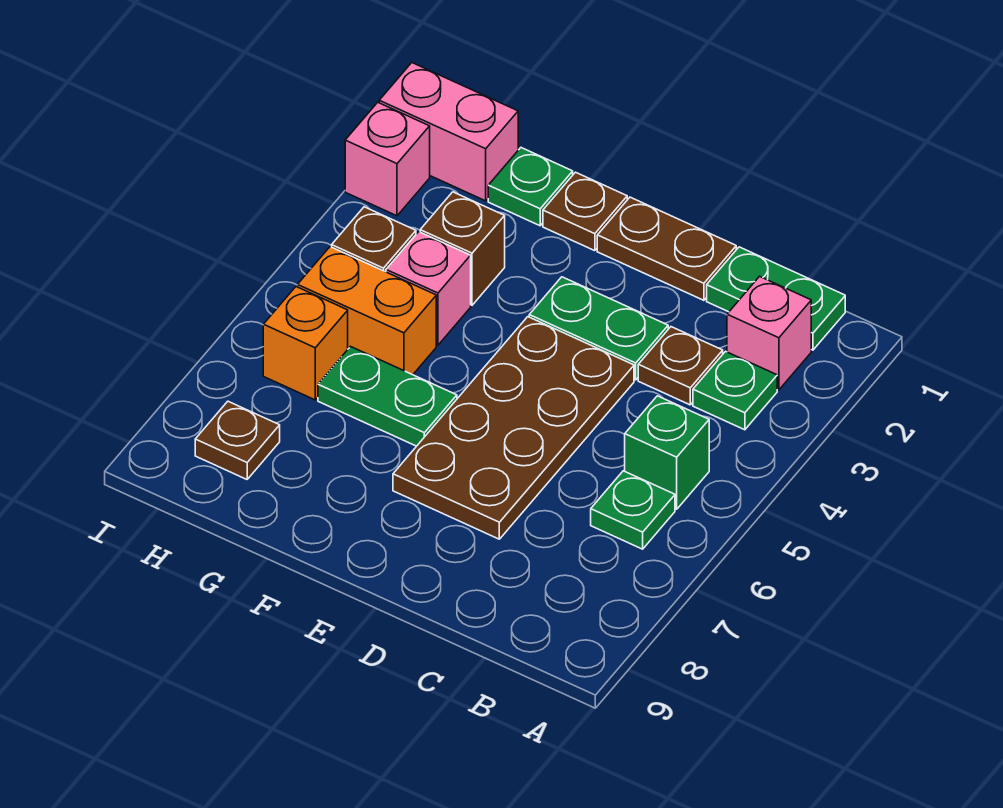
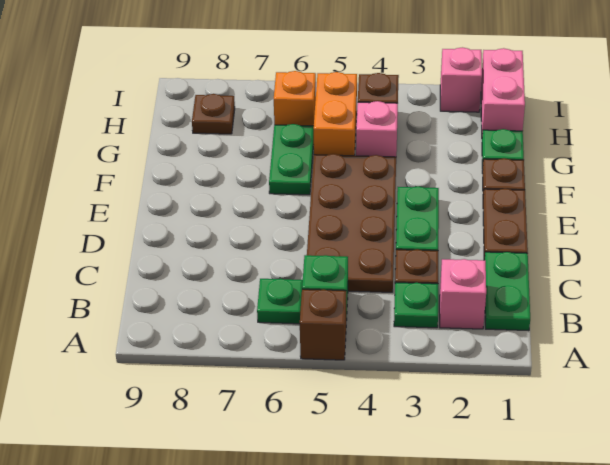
brown 2x4 plate [393,317,634,539] -> brown 2x4 plate turned to [307,154,396,292]
brown 1x1 brick [420,192,505,305] -> brown 1x1 brick moved to [300,289,346,360]

